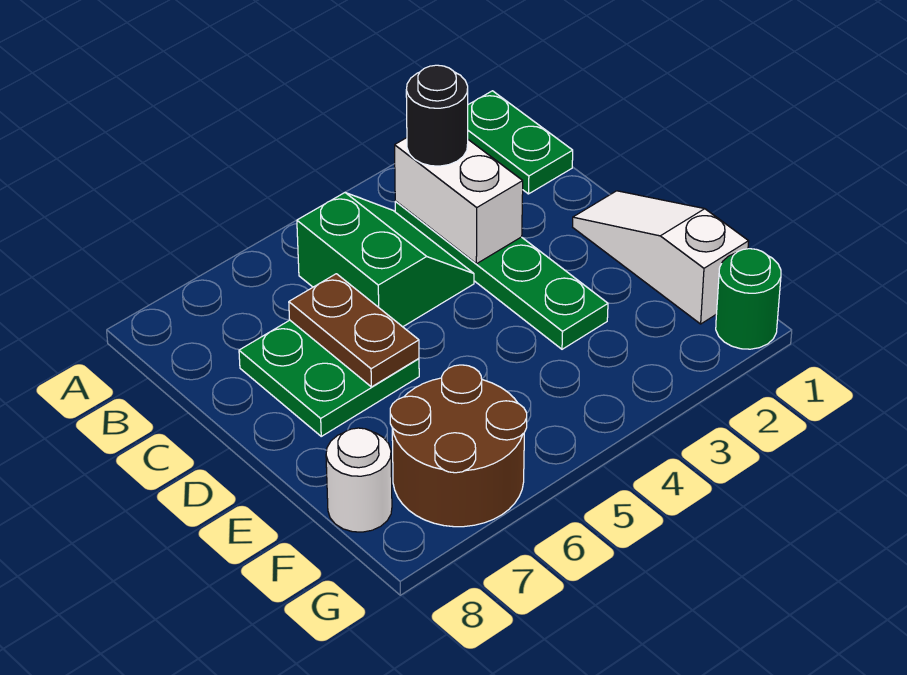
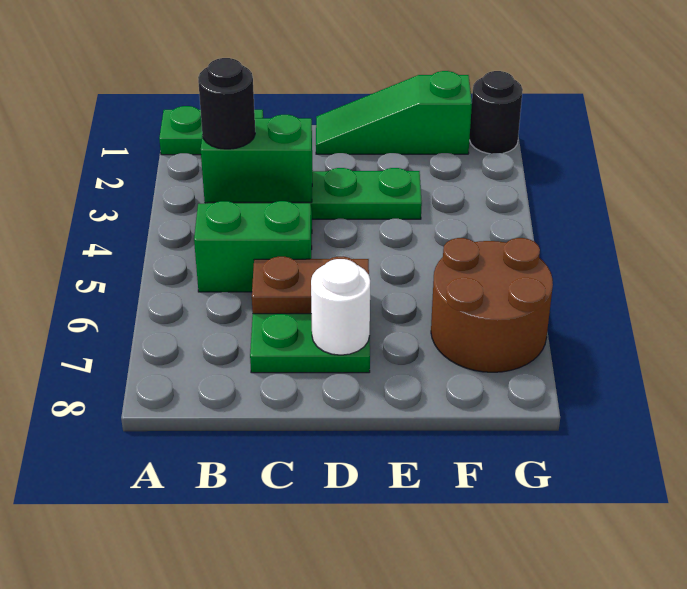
white 1x2 brick [395,138,523,264] -> green 1x2 brick [201,115,313,203]
white 1x3 slope [573,191,749,324] -> green 1x3 slope [316,71,472,154]
white 1x1 round brick [326,428,392,532] -> white 1x1 round brick moved to [311,259,370,355]
green 1x1 round brick [716,249,781,349] -> black 1x1 round brick [469,71,523,154]

